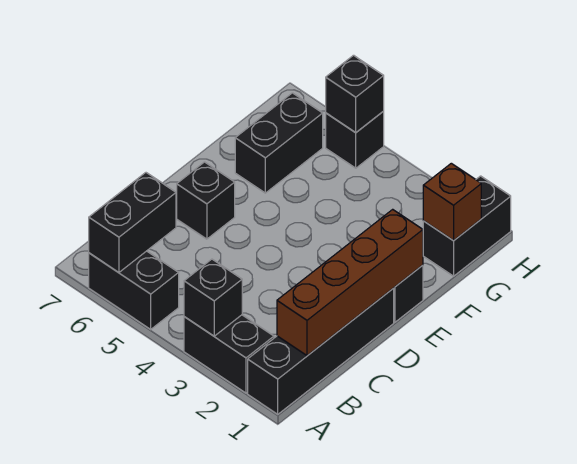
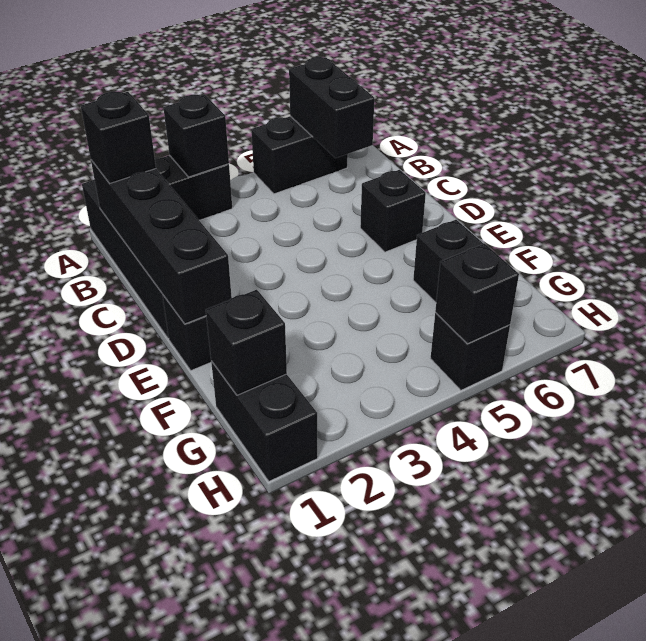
brown 1x4 brick [277,209,423,356] -> black 1x4 brick [91,160,232,324]
none -> black 1x1 brick [81,92,156,183]
brown 1x1 brick [423,163,481,241] -> black 1x1 brick [206,290,287,395]

